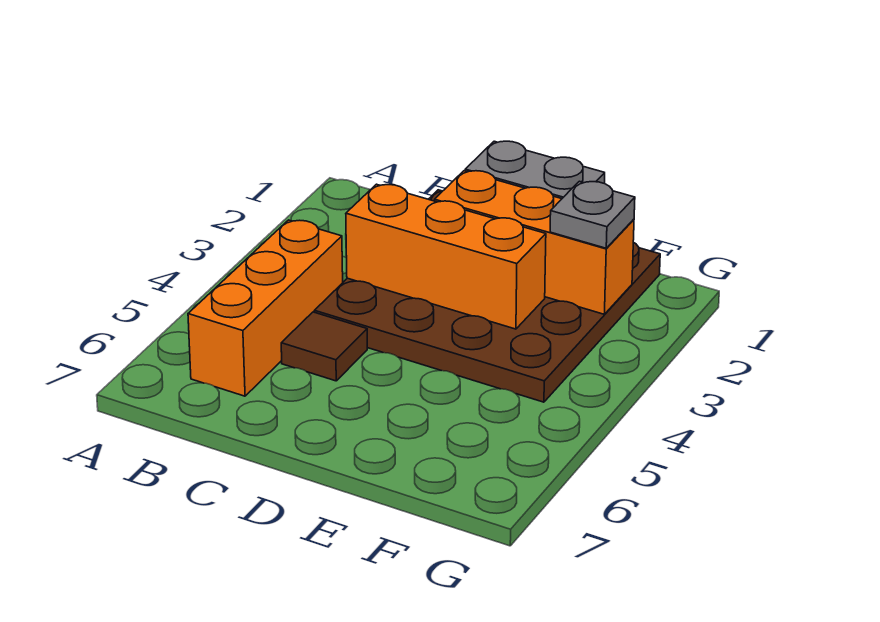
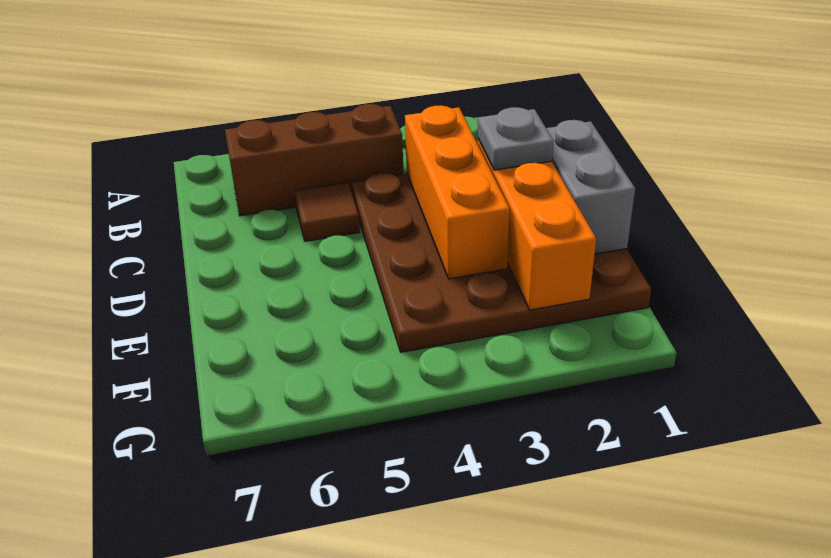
orange 1x3 brick [188,220,343,396] -> brown 1x3 brick [225,104,404,216]
grey 1x1 plate [550,181,635,248] -> grey 1x1 plate moved to [478,107,553,170]

